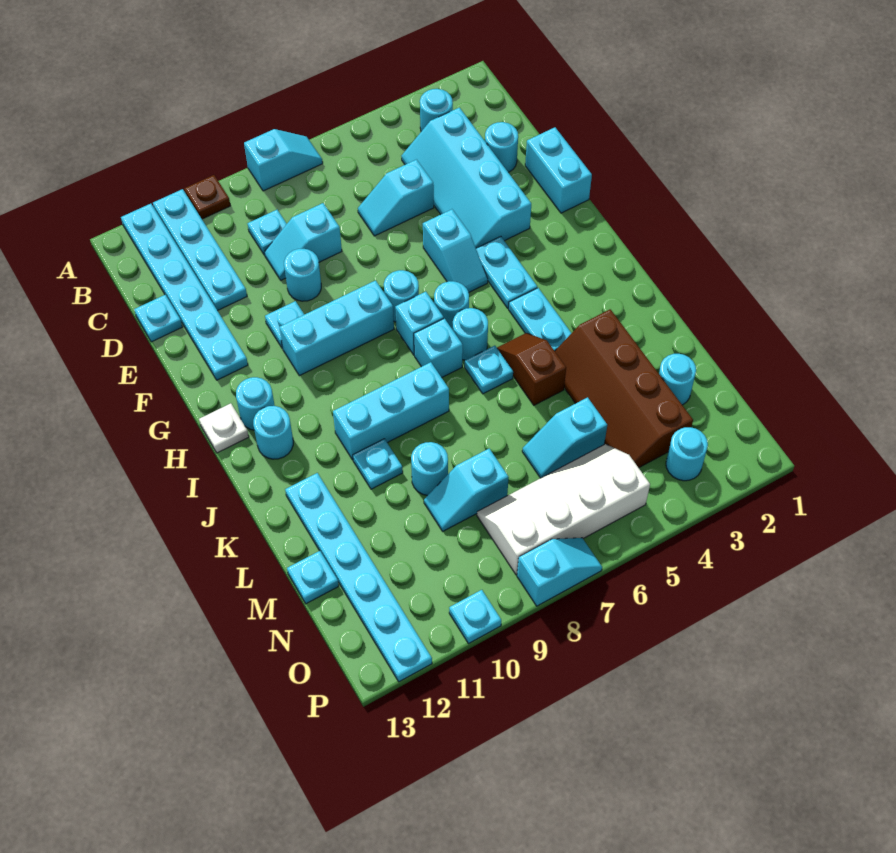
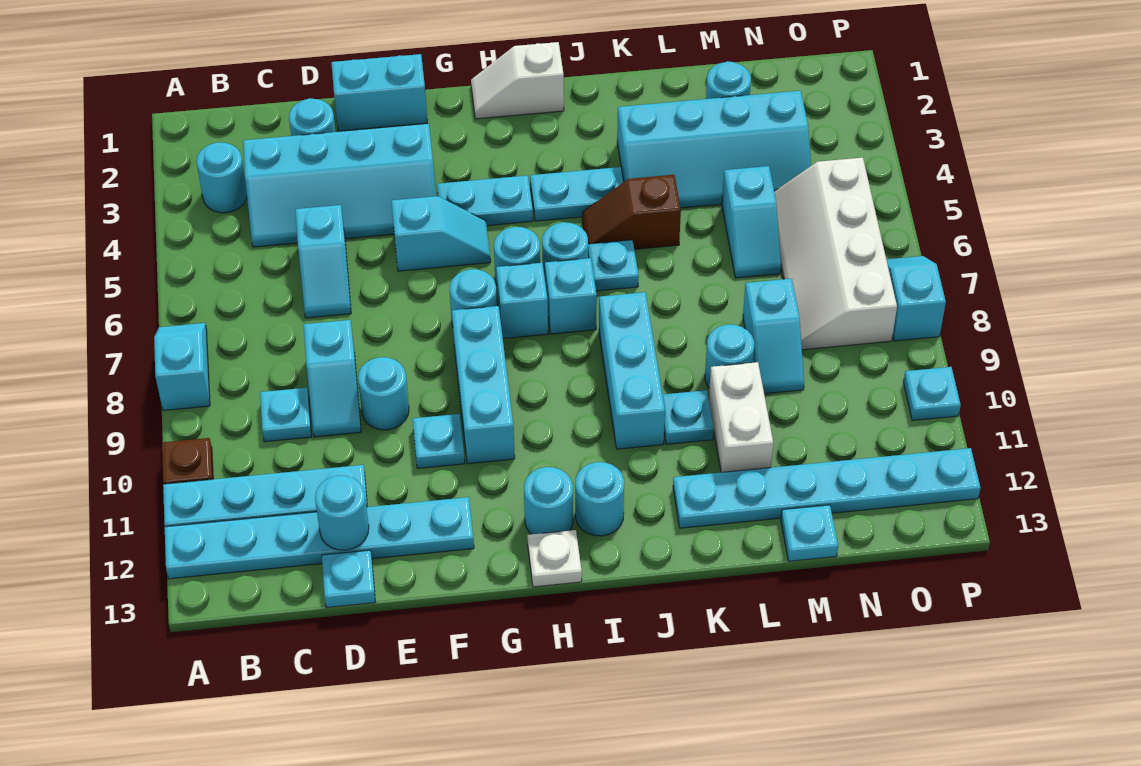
none -> white 1x2 slope [471,42,564,119]
brown 2x4 slope [555,309,693,468] -> cyan 2x4 slope [617,91,811,208]
none -> white 1x2 brick [709,362,773,472]
cyan 1x1 round brick [666,427,708,481] -> cyan 1x1 round brick moved to [315,476,369,550]

